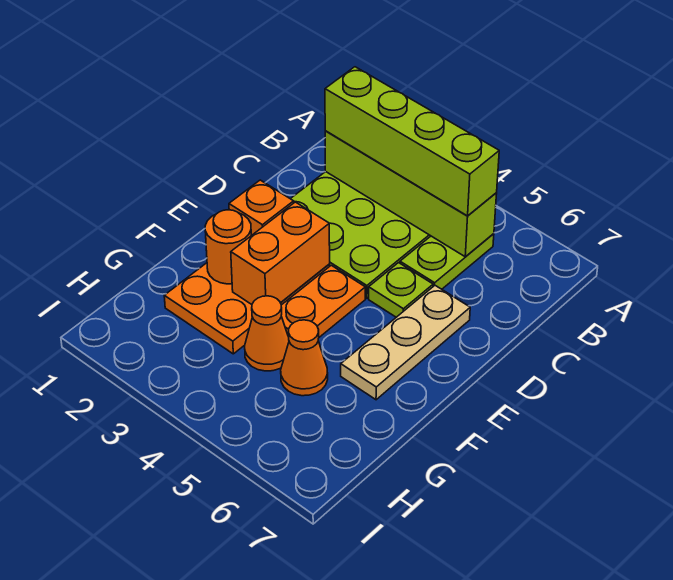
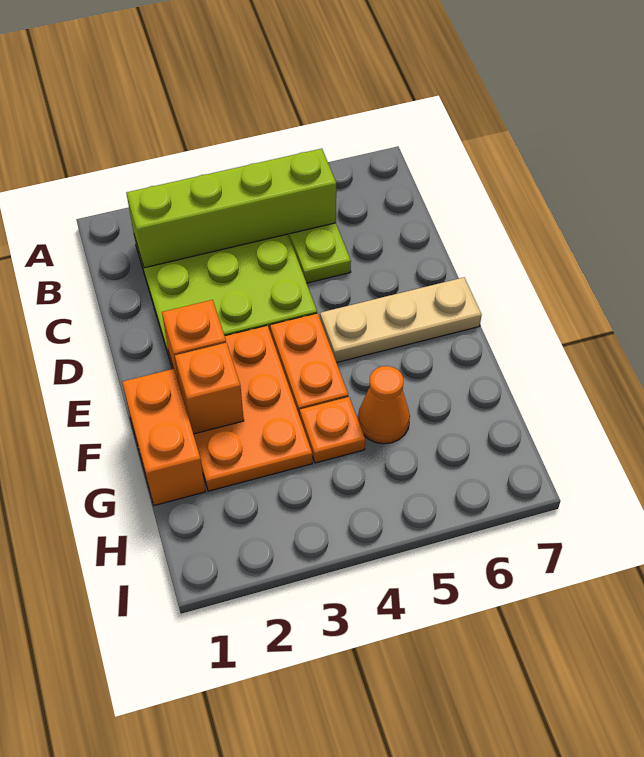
lime 1x4 brick [325,67,499,216] -> none
lime 1x1 plate [369,263,433,317] -> none
tan 1x3 plate [341,286,470,400] -> tan 1x3 plate turned to [320,277,482,363]
orange 1x2 brick [231,202,330,304] -> orange 1x2 brick moved to [122,369,205,505]
orange 1x1 round brick [205,210,251,284] -> orange 1x1 brick [175,343,244,434]
orange 1x1 cone [245,296,289,371] -> orange 1x1 plate [300,397,365,463]

